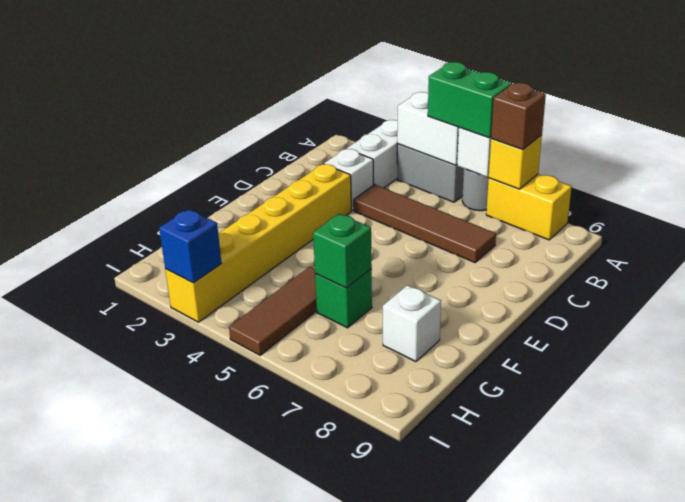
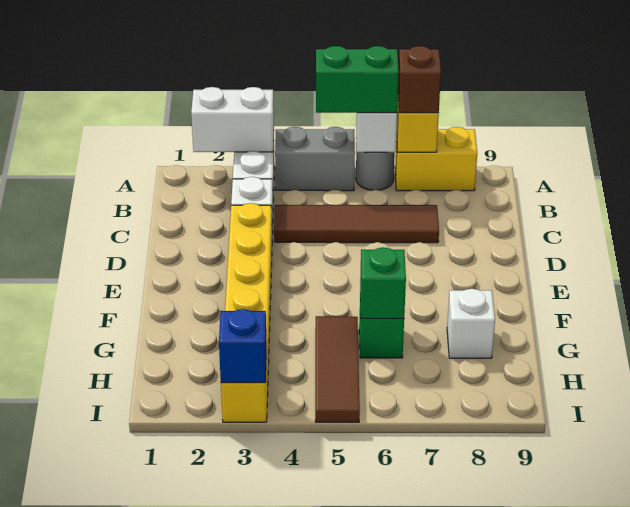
white 1x2 brick [397,92,459,165] -> white 1x2 brick moved to [191,87,274,152]

